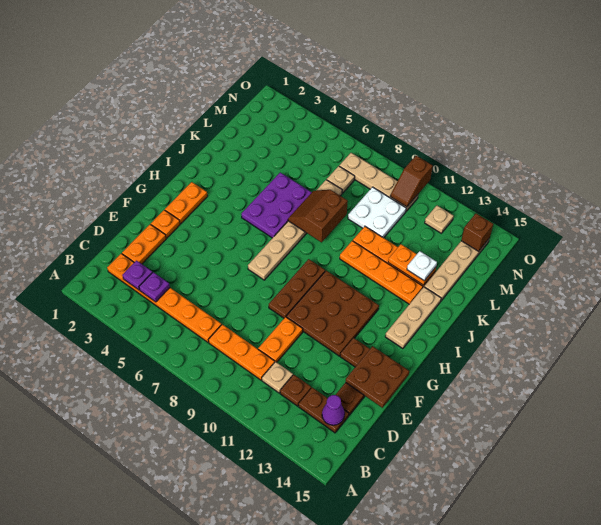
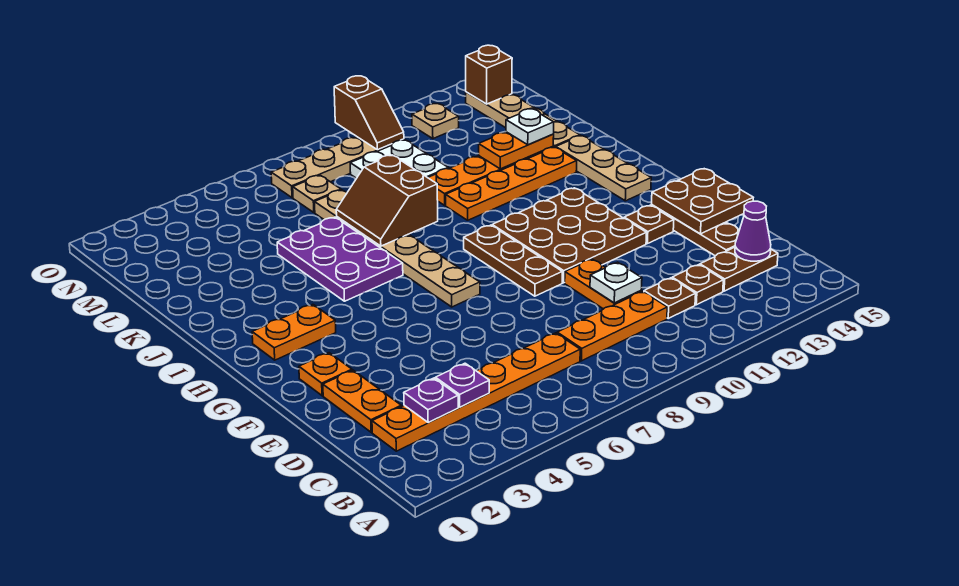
tan 1x1 plate [262,362,293,393] -> brown 1x1 plate [644,278,696,318]
none -> white 1x1 plate [590,262,642,303]
orange 1x2 plate [165,182,208,224] -> orange 1x2 plate turned to [252,305,336,360]

